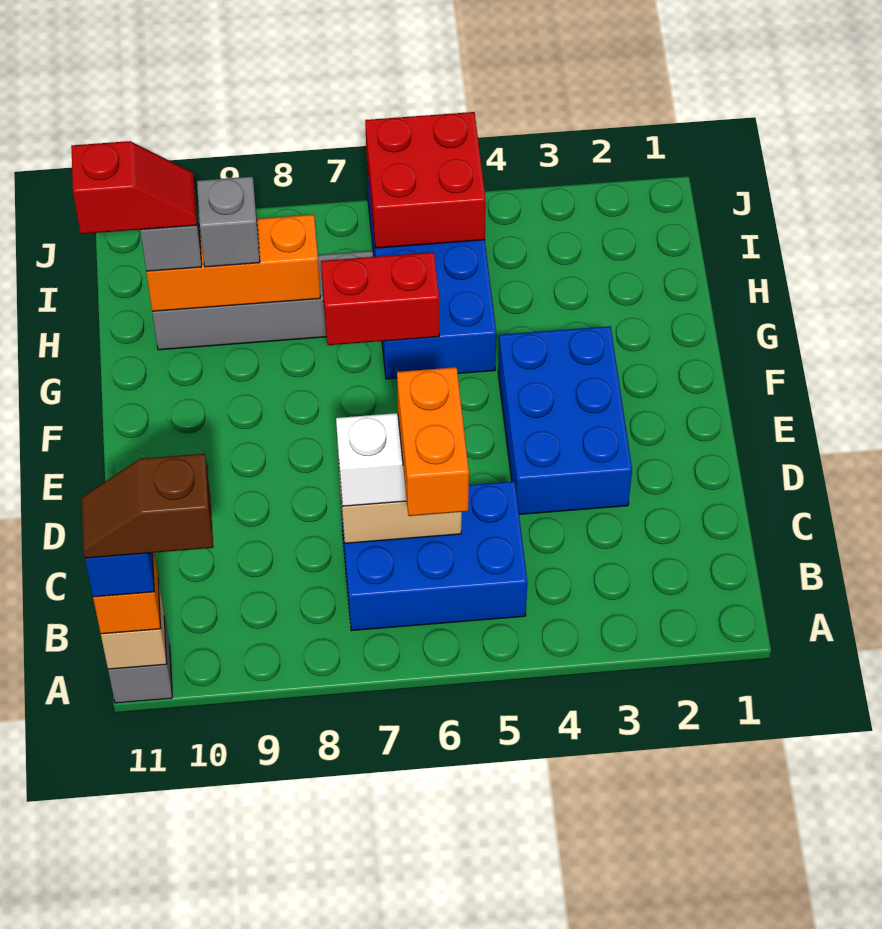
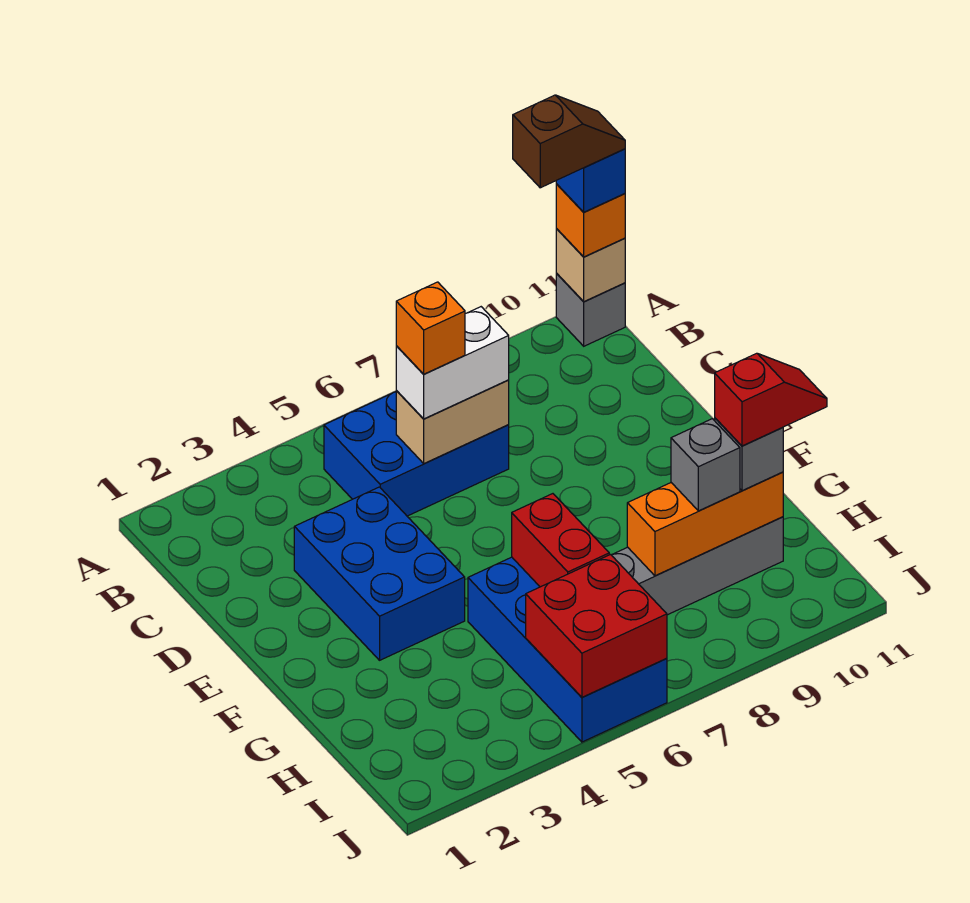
orange 1x2 brick [397,367,469,516] -> orange 1x1 brick [396,282,465,374]
red 1x2 brick [321,252,439,345] -> red 1x2 brick turned to [512,494,609,587]
red 1x2 slope [71,141,197,234] -> red 1x2 slope turned to [715,353,827,446]

